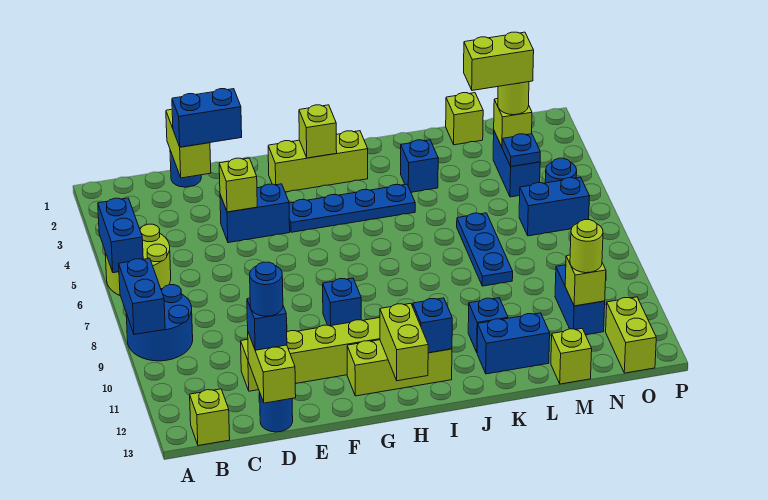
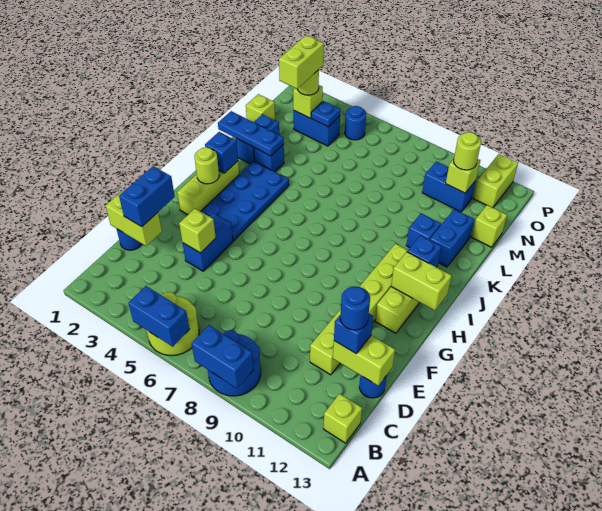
blue 1x4 plate [289,184,415,232] -> blue 2x4 plate [201,161,289,241]
blue 1x1 brick [323,278,361,326] -> blue 1x1 brick moved to [205,132,238,173]
lime 1x1 brick [299,105,337,158] -> lime 1x1 round brick [194,147,219,184]
blue 1x3 plate [457,213,513,286] -> blue 1x3 plate moved to [218,111,284,156]
blue 1x2 brick [519,177,589,236] -> blue 1x2 brick moved to [236,114,279,164]
lime 1x2 brick [606,297,656,373] -> lime 1x2 brick turned to [473,154,518,208]

